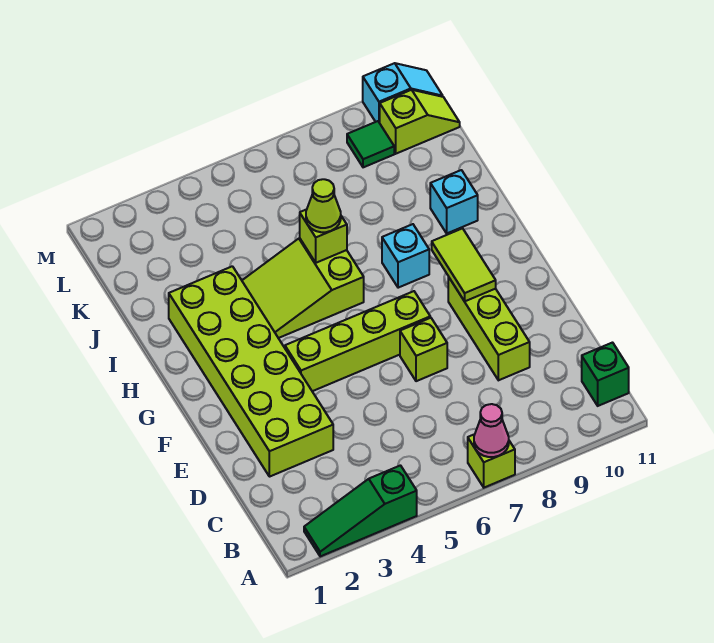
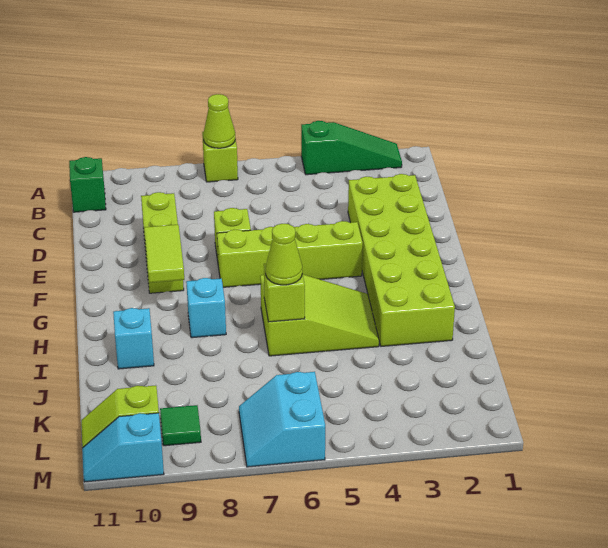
pink 1x1 cone [474,404,509,457] -> lime 1x1 cone [203,94,235,148]
none -> cyan 2x2 slope [239,372,325,467]

